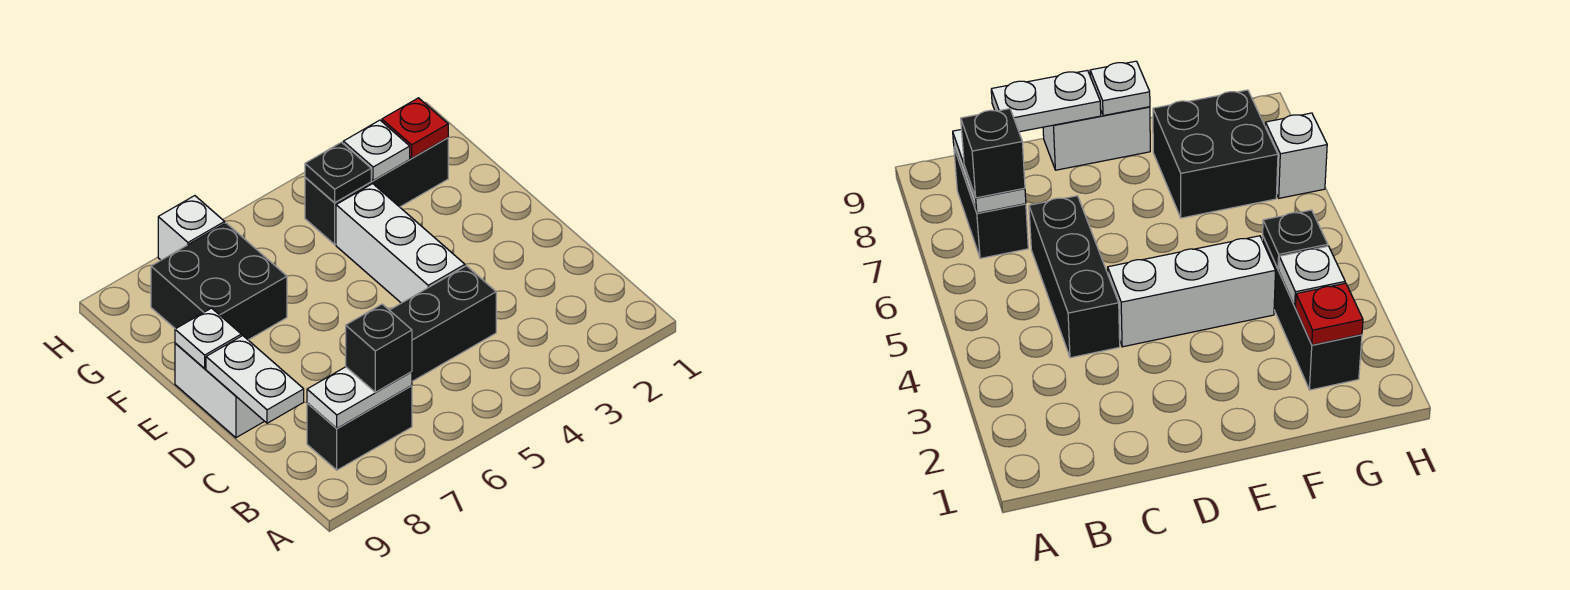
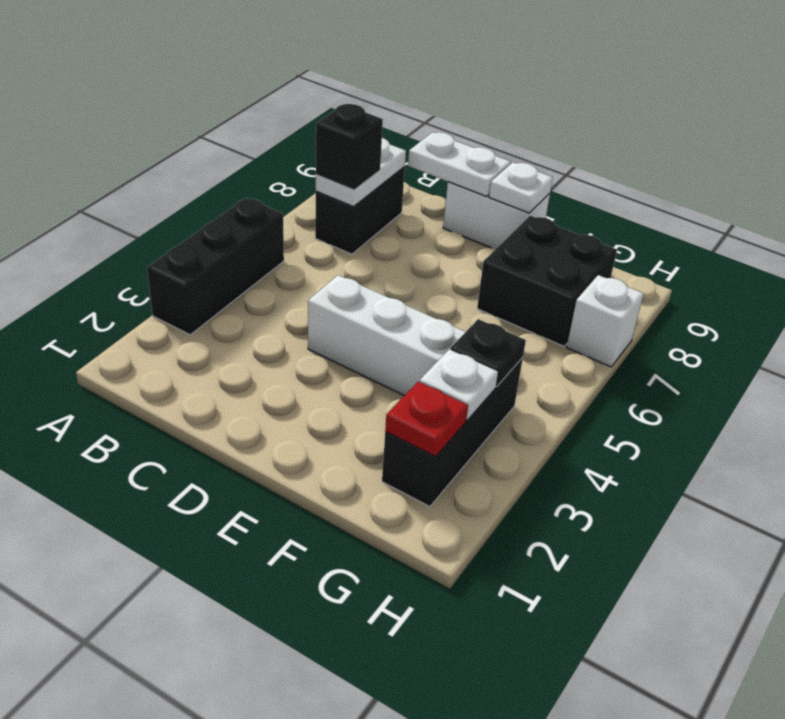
black 1x3 brick [390,266,496,381] -> black 1x3 brick moved to [147,198,284,335]

